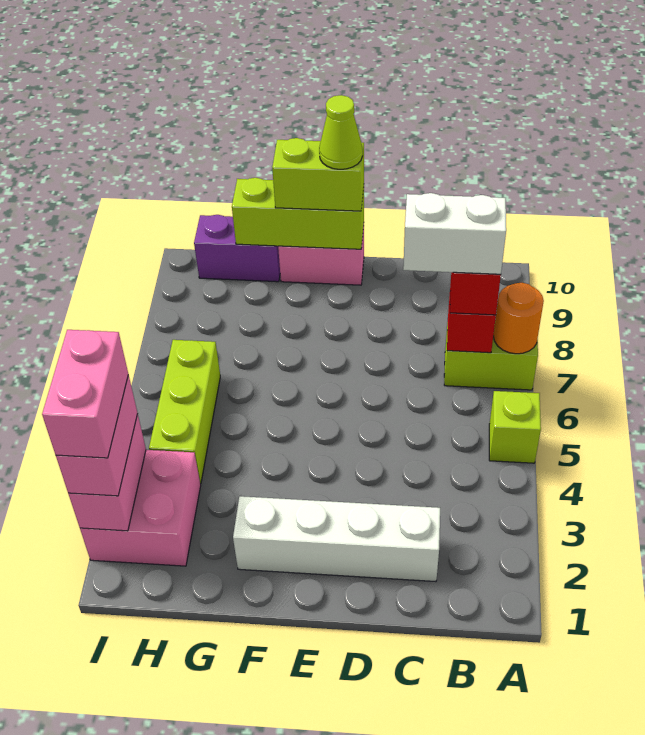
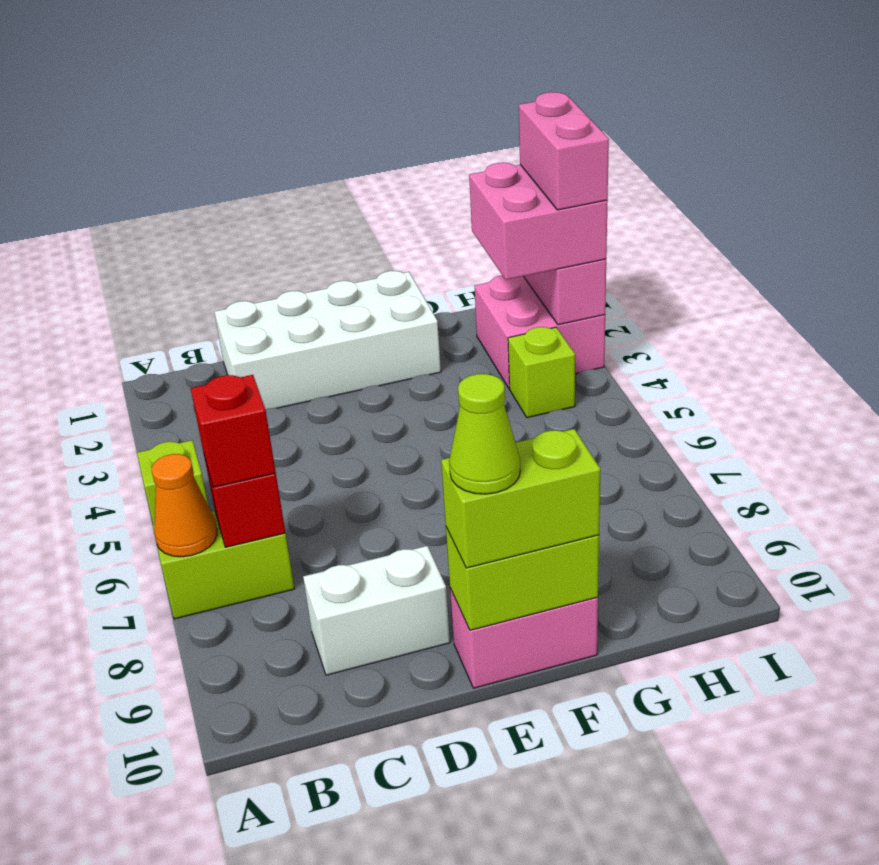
orange 1x1 round brick [493,283,544,354] -> orange 1x1 cone [152,454,217,557]
white 1x2 brick [403,193,506,274] -> white 1x2 brick moved to [303,546,450,675]
white 1x4 brick [233,496,440,582] -> white 2x4 brick [215,271,441,409]
lime 1x3 brick [232,178,364,249] -> lime 1x2 brick [446,527,599,630]
purple 1x2 brick [194,215,280,282] -> none
lime 1x3 brick [149,340,220,484] -> lime 1x1 brick [508,327,575,418]
pink 1x2 brick [56,375,138,496] -> pink 2x2 brick [469,163,608,280]

